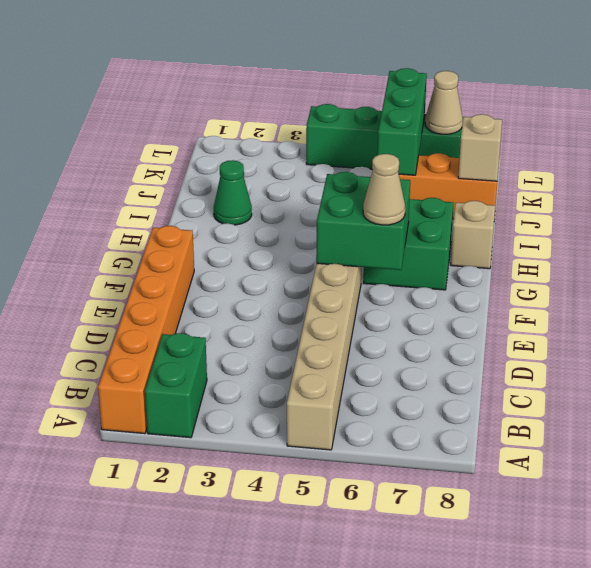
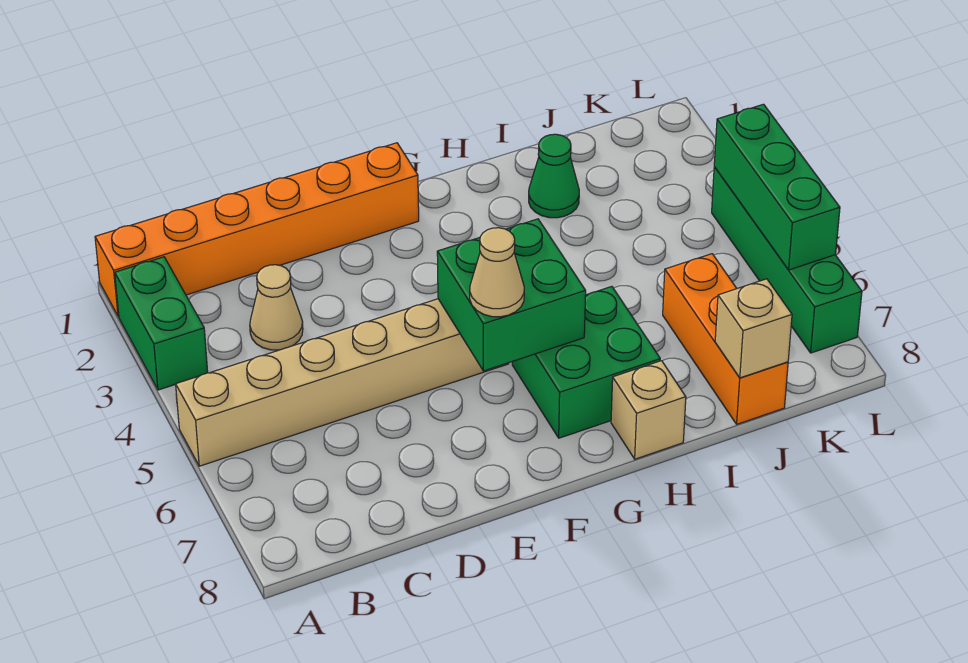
green 1x2 brick [145,333,207,438] -> green 1x2 brick turned to [115,257,208,390]
green 1x3 brick [377,68,427,175] -> green 1x3 brick turned to [714,104,840,270]
tan 1x1 cone [425,71,463,134] -> tan 1x1 cone moved to [250,265,303,350]

